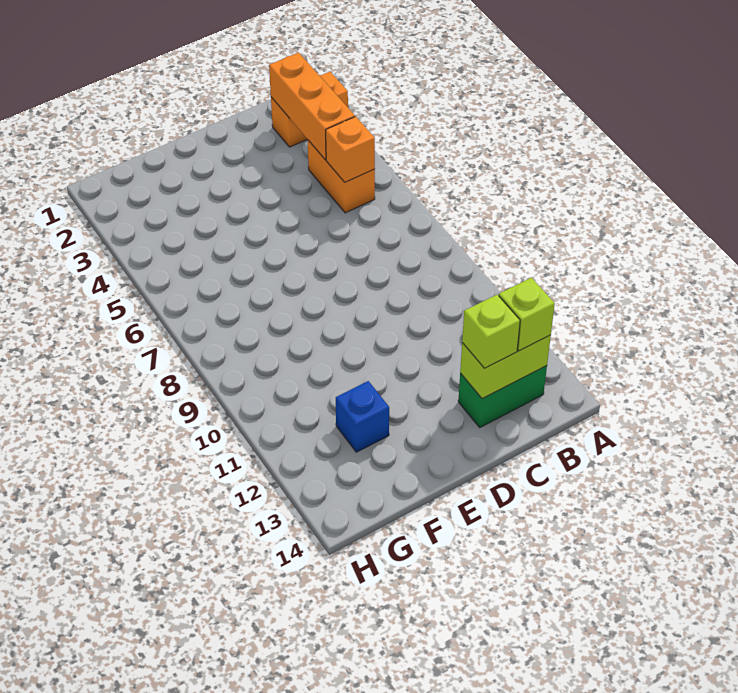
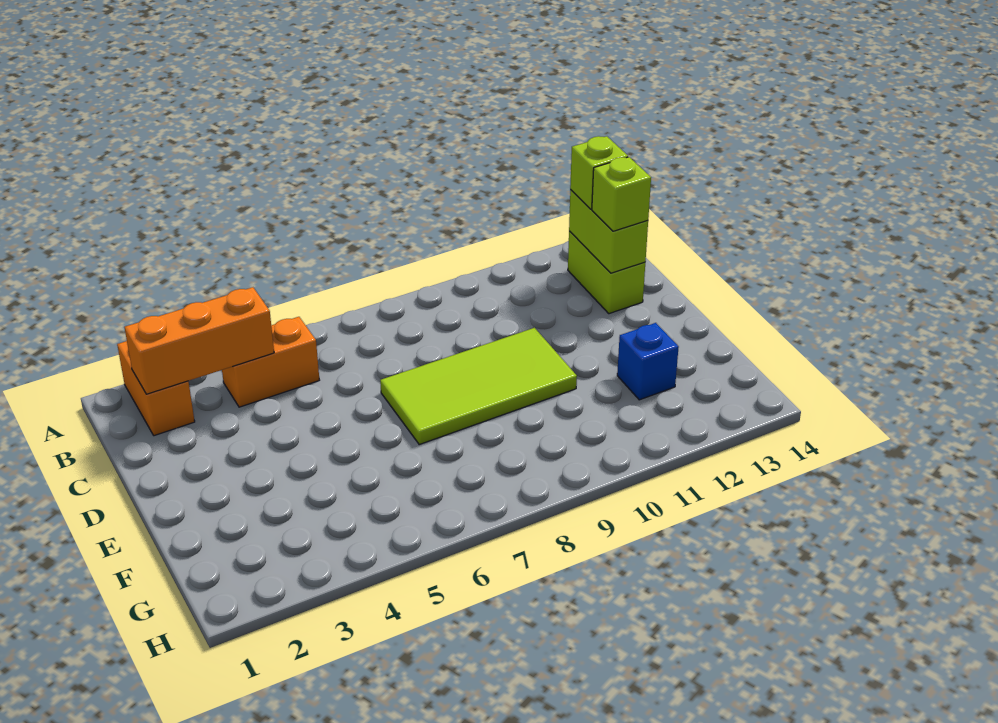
orange 1x1 brick [326,117,375,182] -> none
green 1x2 brick [458,366,547,427] -> lime 1x2 brick [568,231,645,314]
none -> lime 2x4 tile [380,328,577,444]

